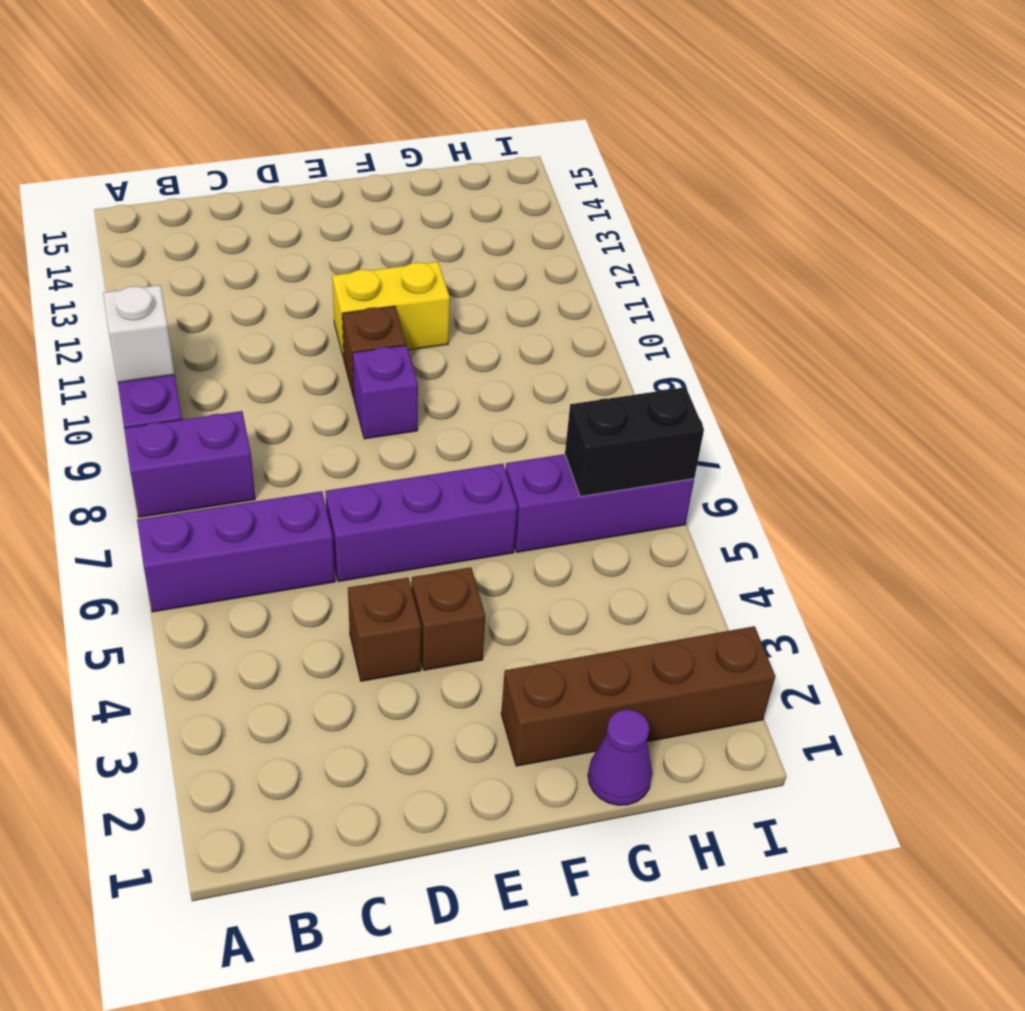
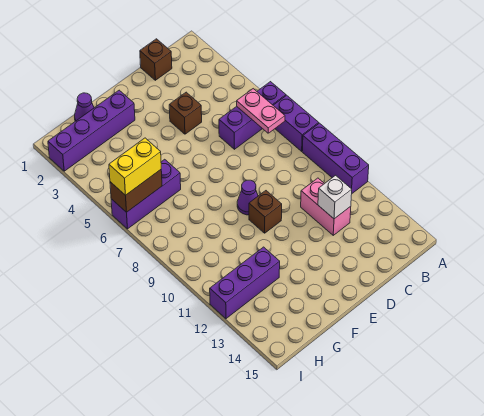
purple 1x2 brick [124,411,255,517] -> purple 1x2 brick turned to [273,95,319,151]
white 1x1 brick [103,285,175,382] -> white 1x1 brick moved to [318,175,352,219]
none -> pink 1x2 plate [237,89,285,133]
none -> pink 1x2 brick [301,178,351,235]
purple 1x3 brick [325,464,517,582] -> purple 1x3 brick moved to [210,247,280,319]
brown 1x1 brick [411,567,485,670] -> brown 1x1 brick moved to [140,39,172,80]
purple 1x1 brick [353,345,418,439] -> purple 1x1 cone [237,180,258,215]
yellow 1x2 brick [332,262,450,359] -> yellow 1x2 brick moved to [109,138,161,195]
brown 1x4 brick [501,626,775,766] -> purple 1x4 brick [48,90,135,171]
black 1x2 brick [565,387,704,497] -> brown 1x2 brick [110,170,162,212]

